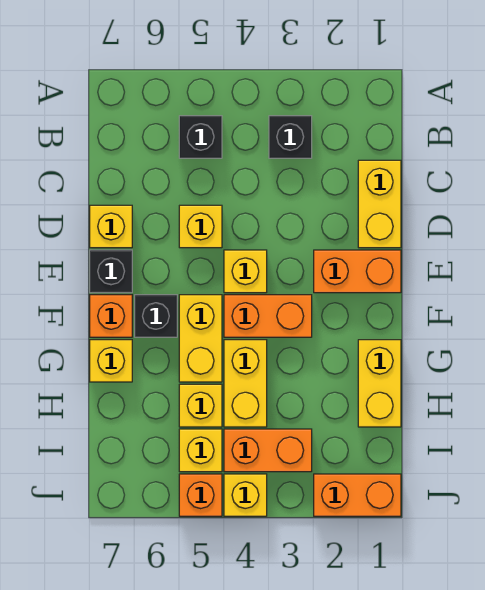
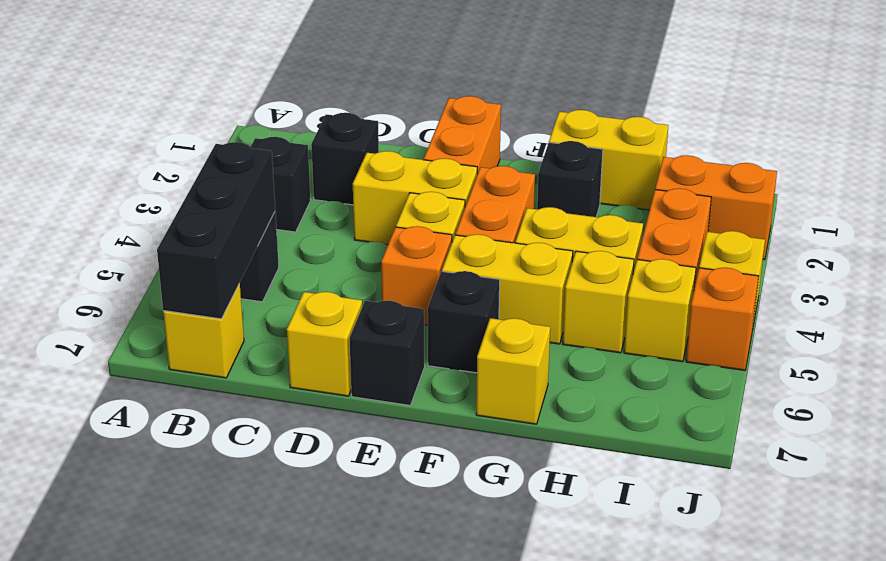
none -> black 1x3 brick [157,142,275,319]
yellow 1x2 brick [358,160,401,248] -> yellow 1x2 brick moved to [353,151,477,245]
none -> black 1x1 brick [311,113,379,205]
yellow 1x1 brick [179,205,222,248] -> yellow 1x1 brick moved to [163,283,244,378]
orange 1x1 brick [90,295,132,337] -> orange 1x1 brick moved to [381,226,452,325]
none -> black 1x1 brick [537,141,603,217]
orange 1x2 brick [314,474,401,516] -> orange 1x2 brick turned to [655,155,777,260]

